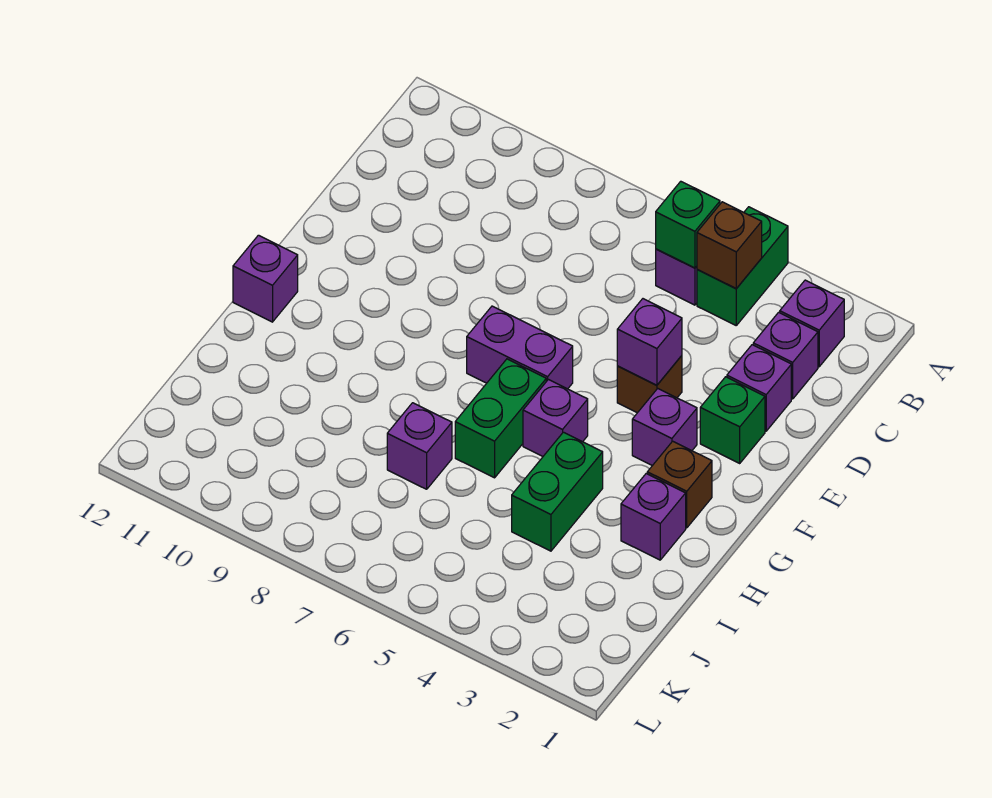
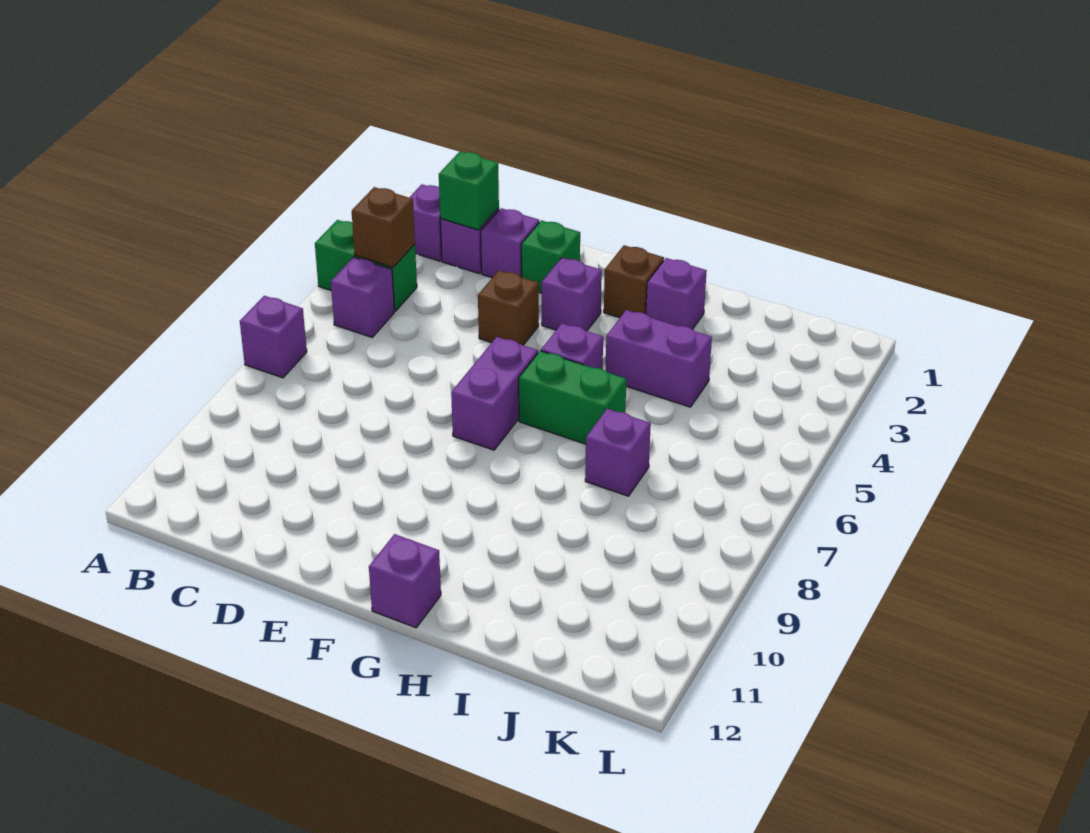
green 1x1 brick [656,181,720,268] -> green 1x1 brick moved to [439,152,499,230]
purple 1x1 brick [617,299,682,385] -> purple 1x1 brick moved to [240,296,307,378]
green 1x2 brick [512,432,603,551] -> purple 1x2 brick [606,310,712,407]

